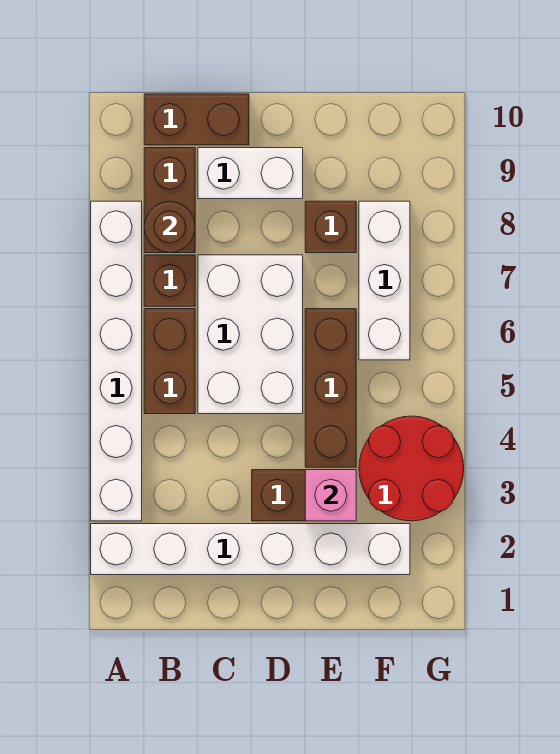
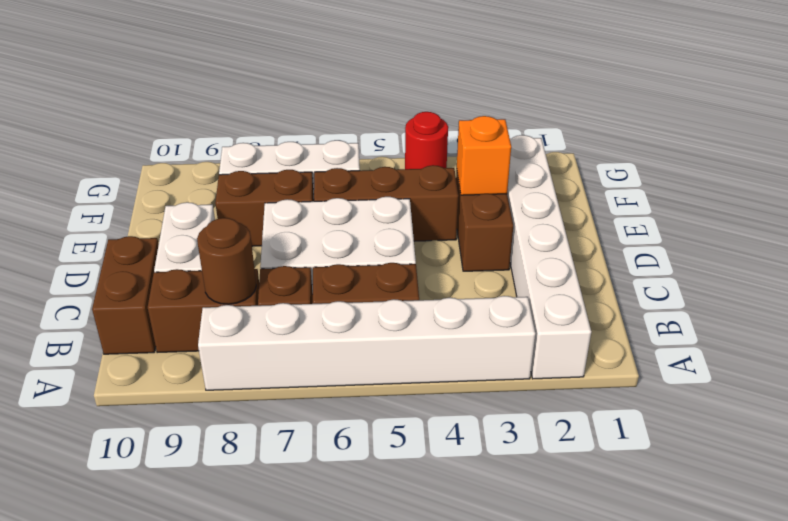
pink 1x1 brick [305,470,356,521] -> orange 1x1 brick [457,116,511,195]
brown 1x1 brick [305,201,356,253] -> brown 1x2 brick [215,170,314,246]
red 2x2 round brick [359,416,464,521] -> red 1x1 round brick [405,112,448,169]

